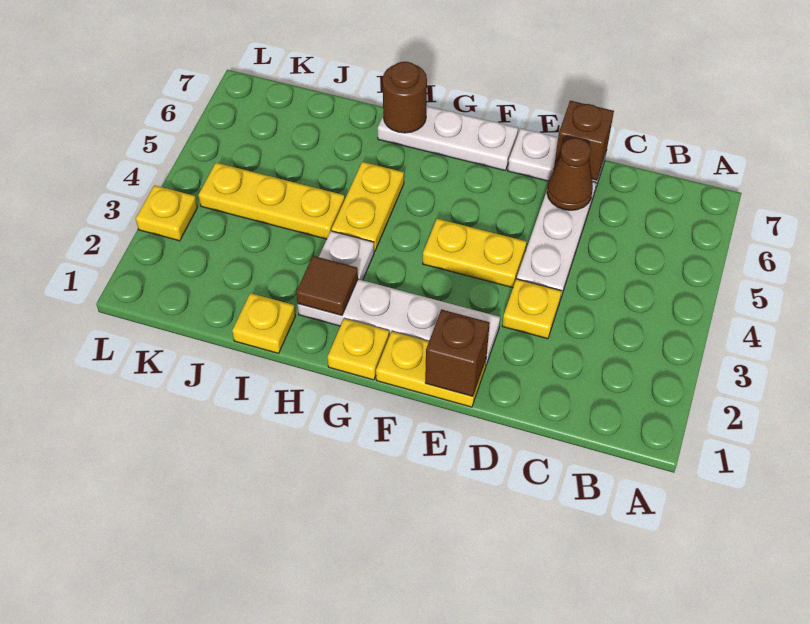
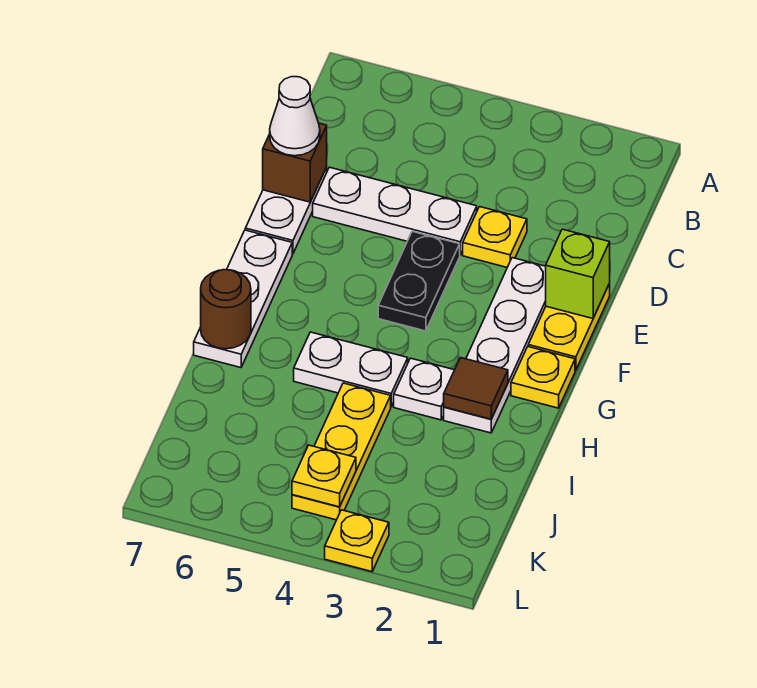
brown 1x1 cone [547,138,593,210] -> none
none -> white 1x1 cone [270,77,320,156]
brown 1x1 brick [425,310,490,396] -> lime 1x1 brick [546,229,610,319]
yellow 1x2 plate [423,219,527,288] -> black 1x2 plate [378,231,460,331]
yellow 1x2 plate [331,162,404,252] -> white 1x2 plate [294,332,408,406]
yellow 1x1 plate [232,293,296,353] -> yellow 1x1 plate moved to [292,445,356,507]

